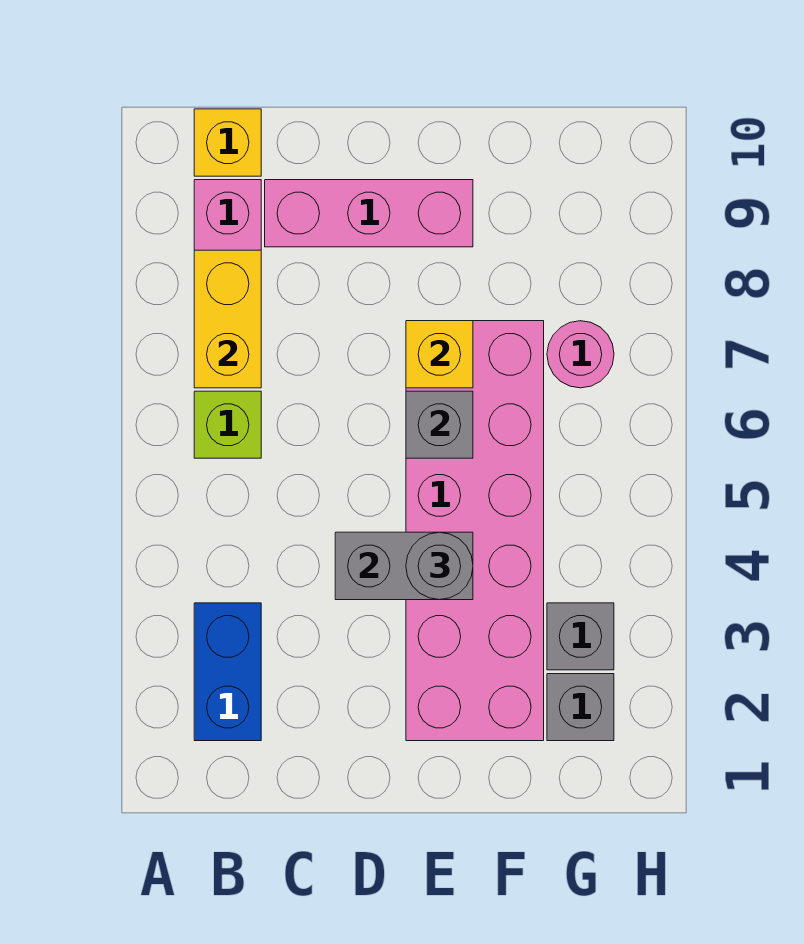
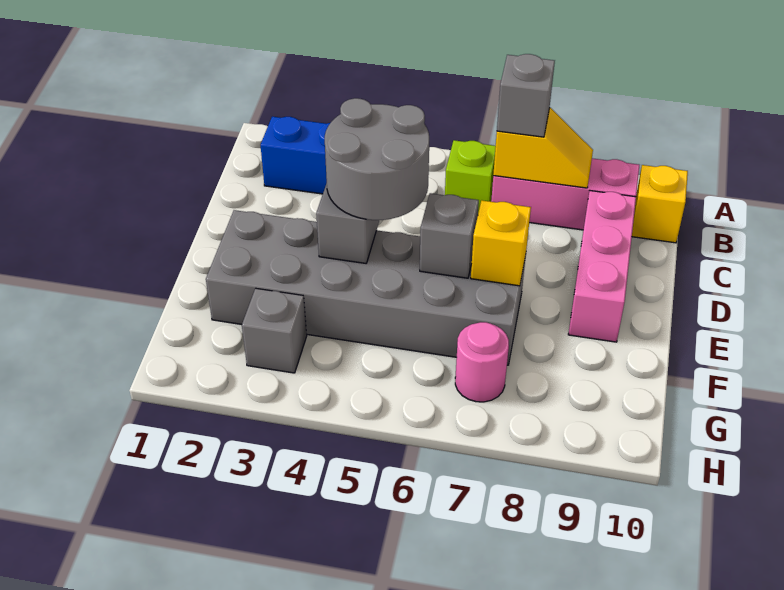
yellow 1x2 brick [194,250,261,388] -> yellow 1x2 slope [493,108,593,188]
pink 2x6 brick [406,321,544,741] -> grey 2x6 brick [206,210,526,365]
grey 1x1 round brick [406,532,473,600] -> grey 2x2 round brick [325,98,429,220]
grey 1x1 brick [547,674,614,741] -> grey 1x1 brick moved to [497,54,555,137]

